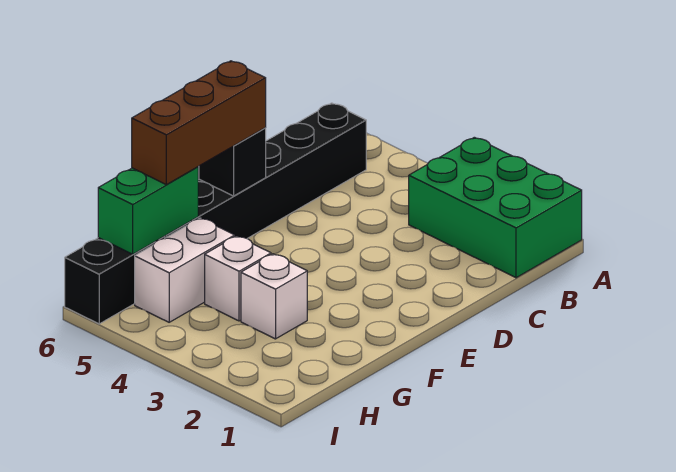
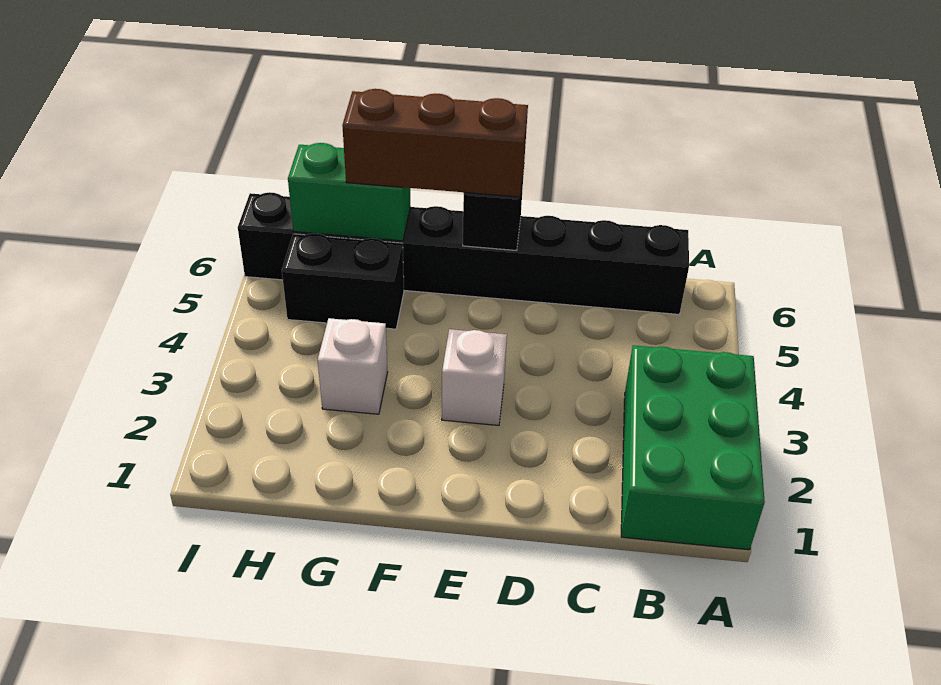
white 1x1 brick [205,236,271,321] -> white 1x1 brick moved to [442,329,507,425]
white 1x2 brick [135,218,235,322] -> black 1x2 brick [282,233,404,329]

